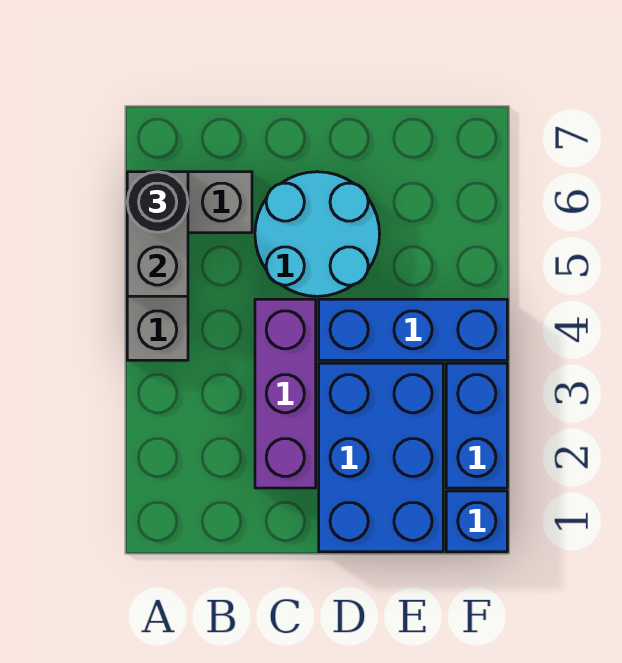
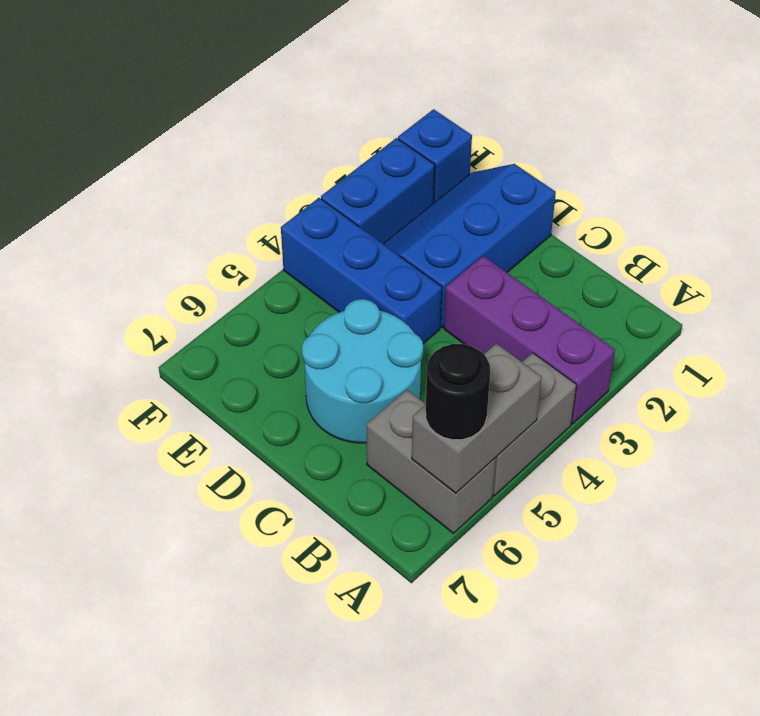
purple 1x3 brick [255,299,316,488] -> purple 1x3 brick turned to [444,256,615,424]
blue 2x3 brick [319,363,443,552] -> blue 2x3 slope [384,164,556,327]

